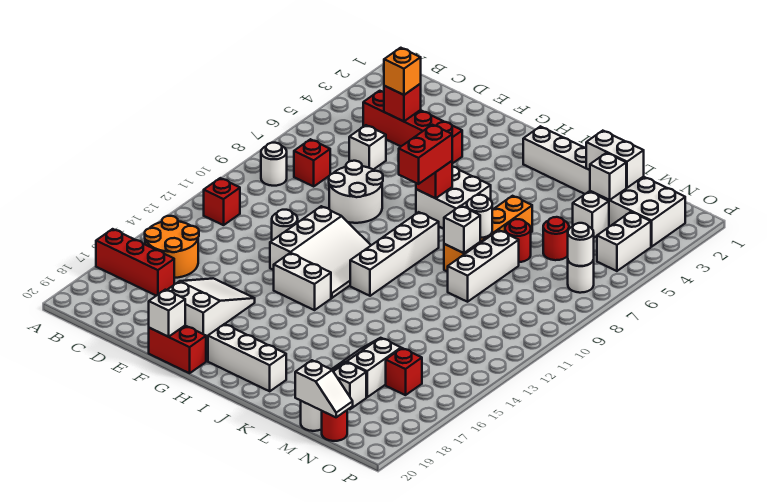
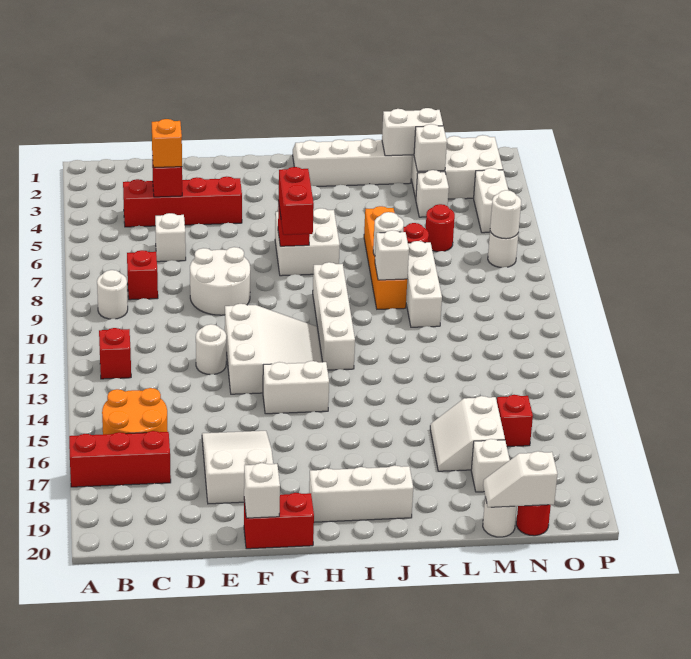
white 1x2 slope [295,360,353,417] -> white 1x2 slope turned to [483,451,557,507]

